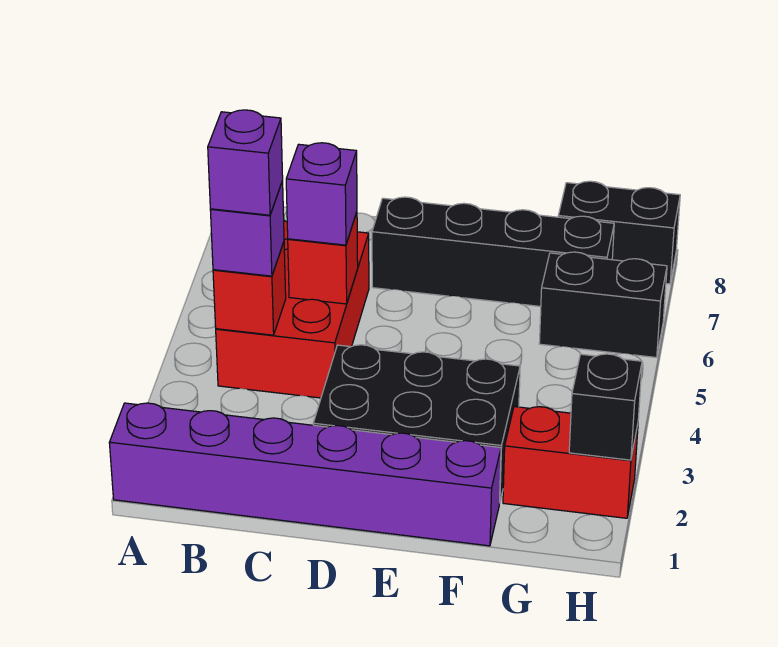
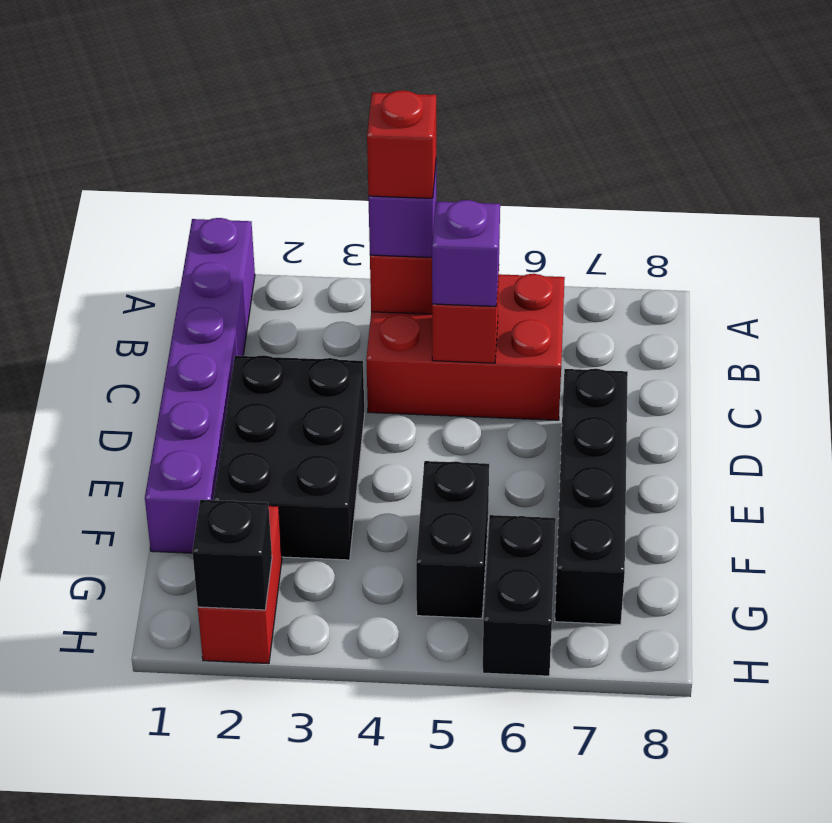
purple 1x1 brick [208,110,283,215] -> red 1x1 brick [367,90,436,198]
black 1x2 brick [558,181,680,284] -> black 1x2 brick moved to [416,461,489,619]

